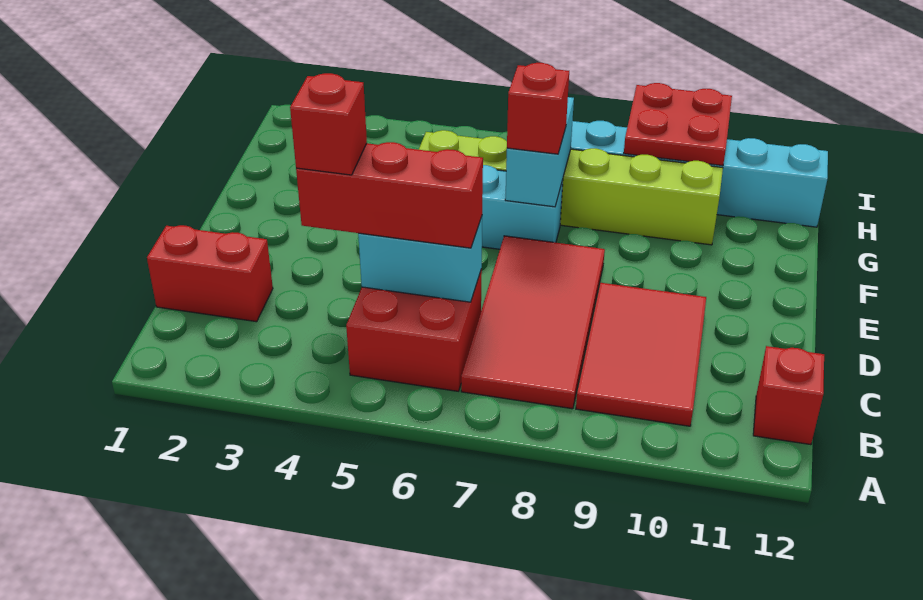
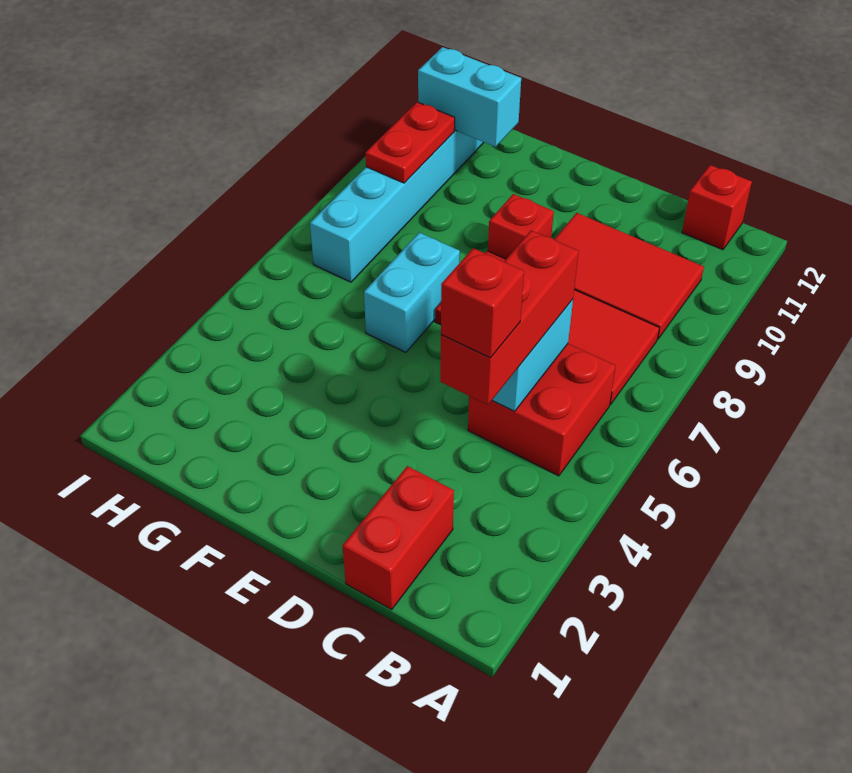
cyan 1x2 brick [505,97,574,207] -> cyan 1x2 brick moved to [418,47,521,147]
red 1x1 brick [507,63,569,154] -> red 1x1 brick moved to [488,194,554,259]
lime 1x6 brick [419,130,723,245] -> none
red 2x2 plate [624,83,732,166] -> red 1x2 plate [365,102,455,183]

